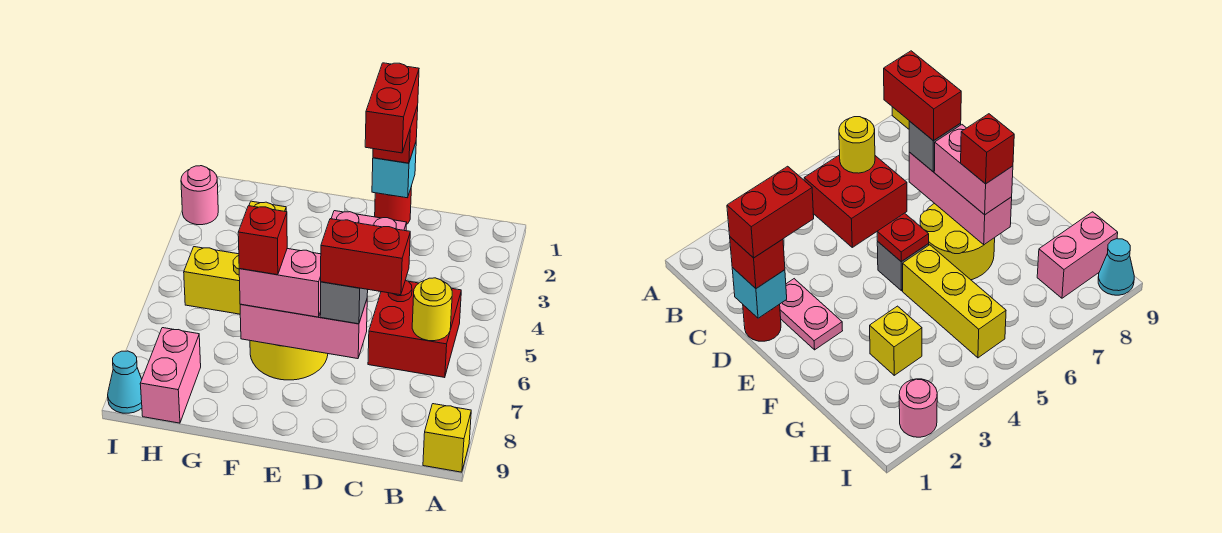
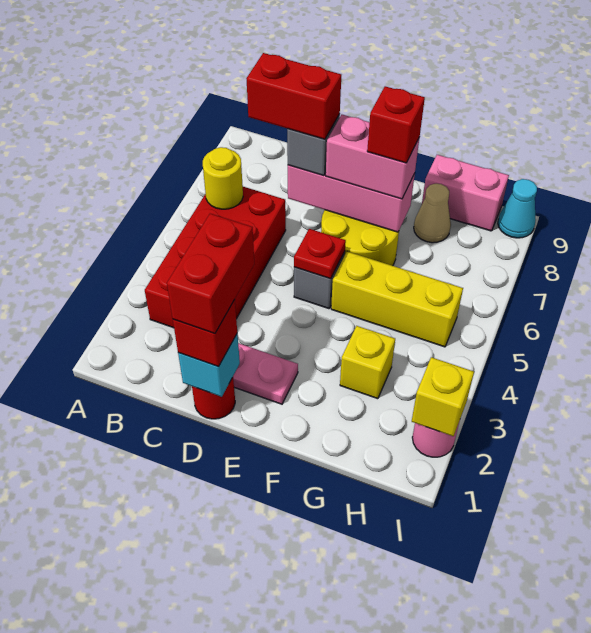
yellow 1x1 brick [423,404,471,472] -> yellow 1x1 brick moved to [412,357,474,436]
red 2x2 brick [368,280,461,378] -> red 2x4 brick [145,187,286,328]
none -> tan 1x1 cone [414,184,451,243]
pink 1x2 brick [140,328,201,423] -> pink 1x2 brick turned to [422,155,509,231]

